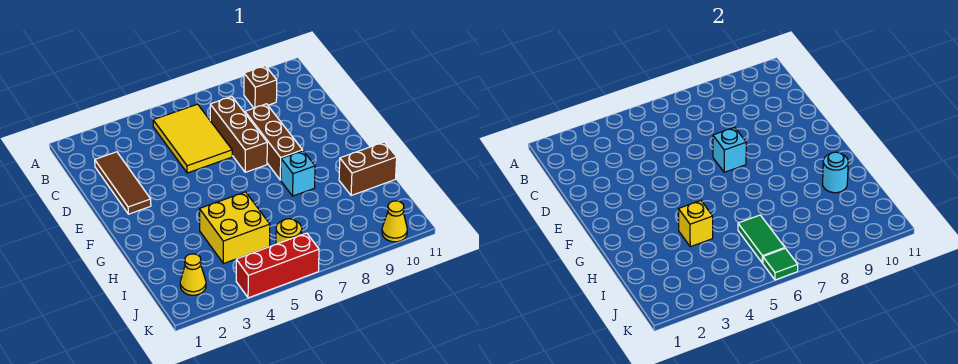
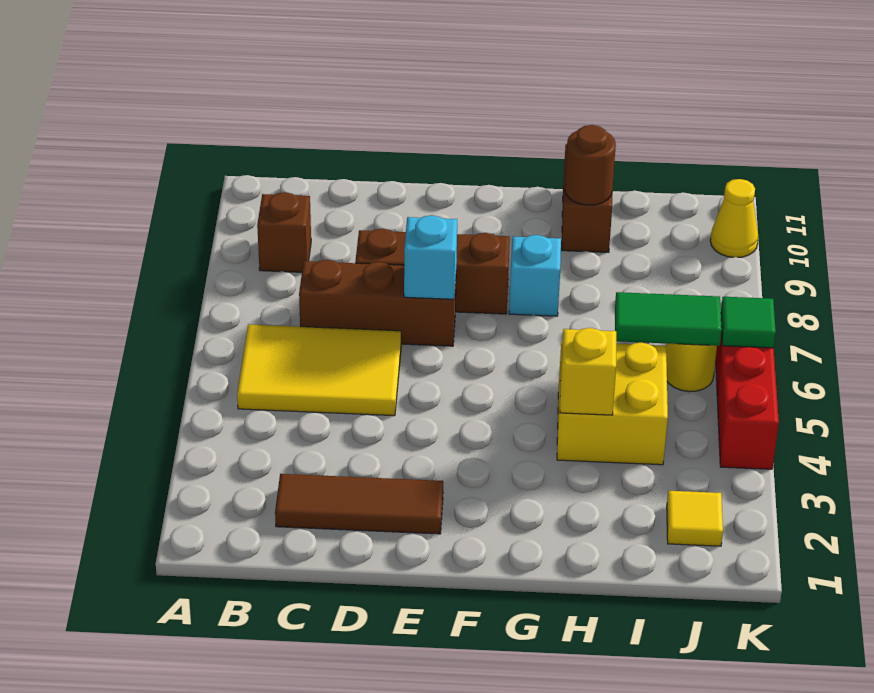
cyan 1x1 round brick [823,152,848,193] -> brown 1x1 round brick [565,125,616,205]
yellow 1x1 cone [180,254,206,295] -> yellow 1x1 tile [667,491,723,546]

